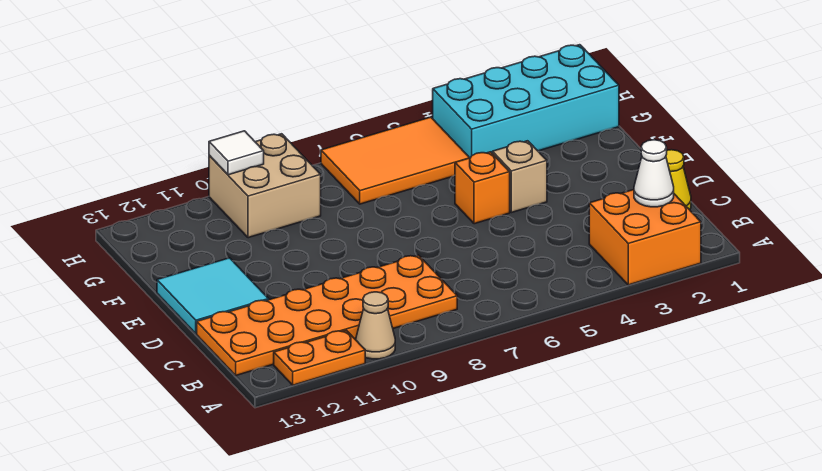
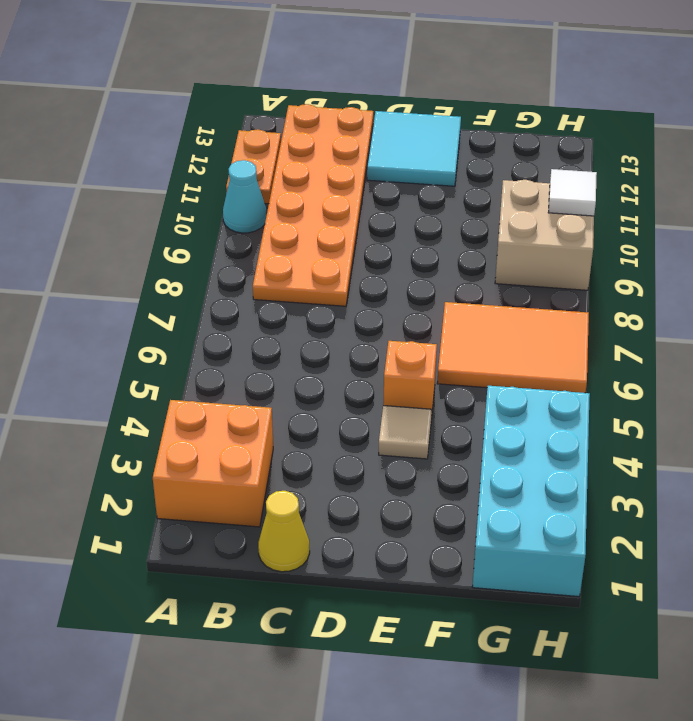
tan 1x1 cone [356,292,395,359] -> cyan 1x1 cone [223,160,266,233]
white 1x1 cone [634,140,674,207] -> none
tan 1x1 brick [492,141,547,213] -> tan 1x1 tile [379,406,432,459]
orange 2x3 tile [321,117,469,204] -> orange 2x3 tile turned to [437,302,589,393]

